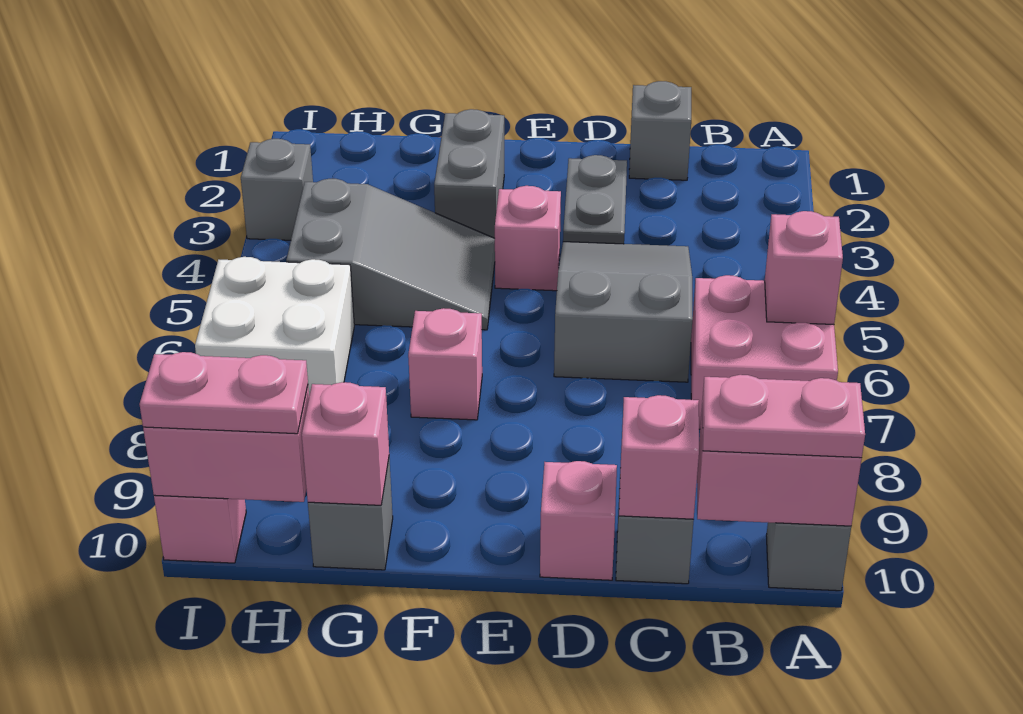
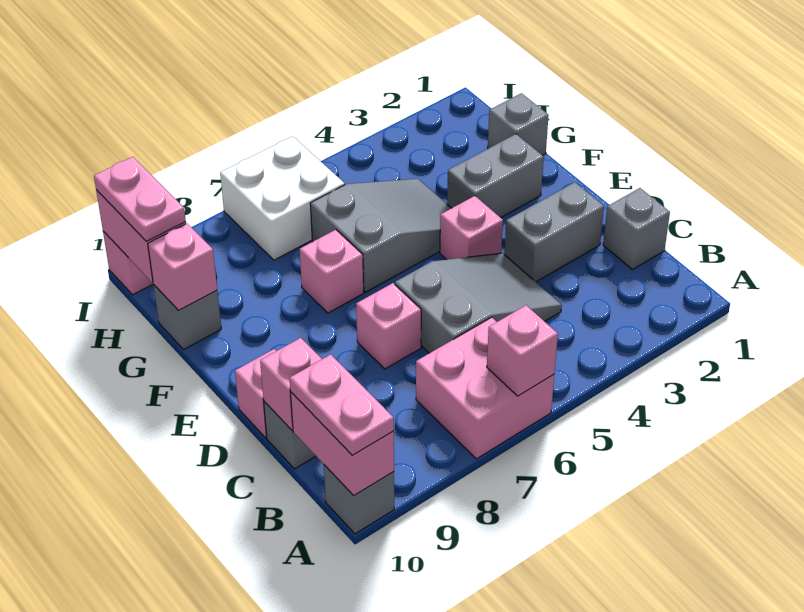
grey 1x2 plate [563,155,627,244] -> grey 1x2 brick [504,182,604,282]
none -> pink 1x1 brick [356,283,421,369]
grey 2x3 slope [286,179,495,330] -> grey 2x3 slope turned to [310,179,451,292]
grey 1x1 brick [241,139,313,240] -> grey 1x1 brick moved to [488,93,549,155]

